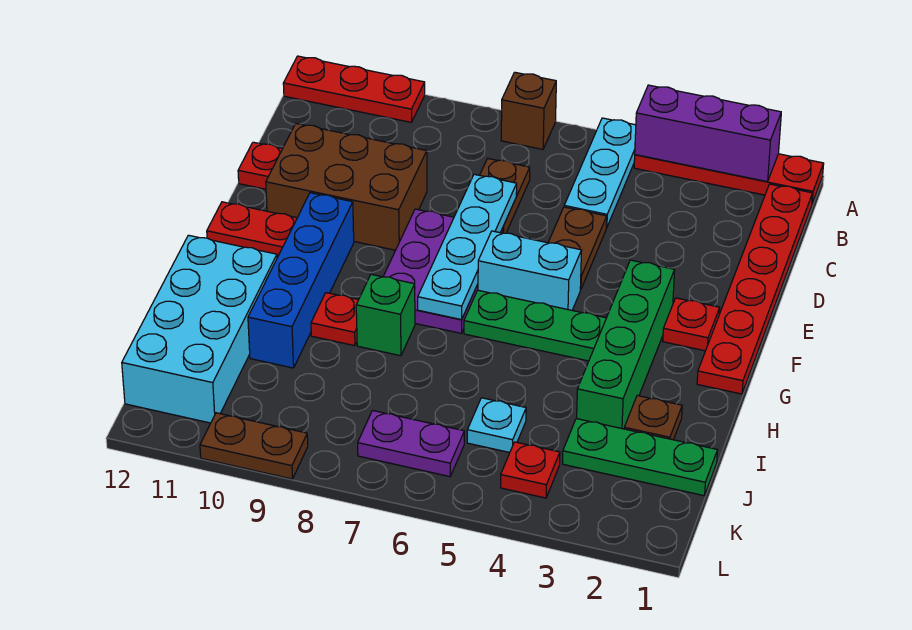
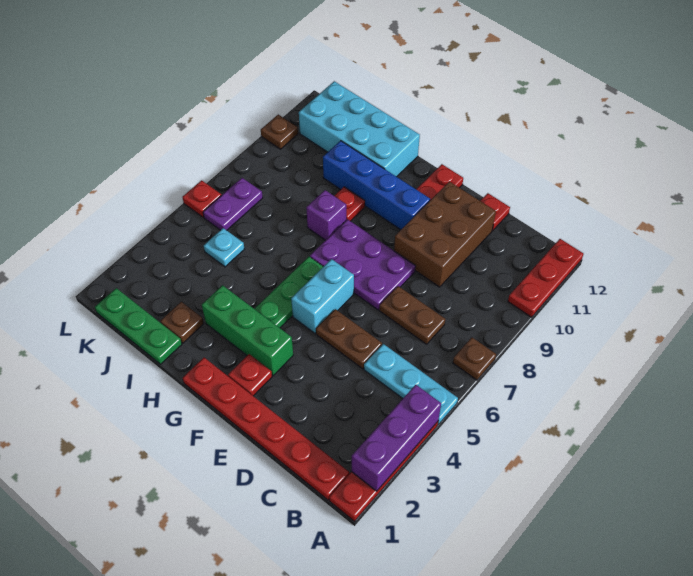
brown 1x1 brick [501,72,556,149] -> brown 1x1 plate [453,338,496,380]
cyan 1x4 plate [418,174,517,320] -> none
green 1x4 brick [577,260,675,429] -> green 1x3 brick [202,285,293,375]
green 1x1 brick [356,274,415,356] -> purple 1x1 brick [306,190,346,240]
green 1x3 plate [563,419,717,496] -> green 1x3 plate turned to [95,288,182,364]
red 1x1 plate [501,442,560,498] -> red 1x1 plate moved to [182,180,221,217]
brown 1x2 plate [200,413,308,479] -> brown 1x1 plate [261,115,298,149]

